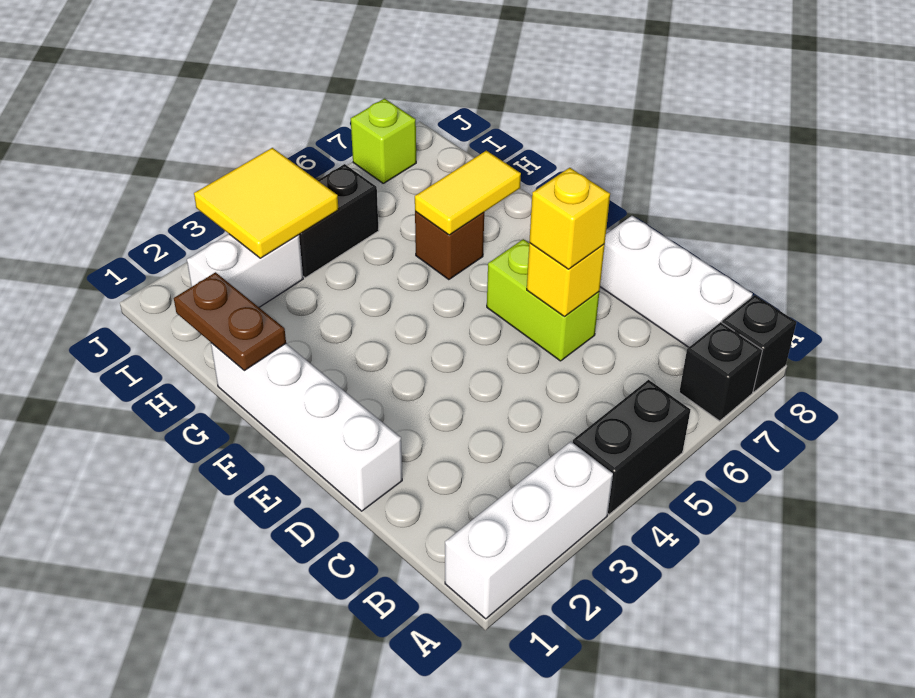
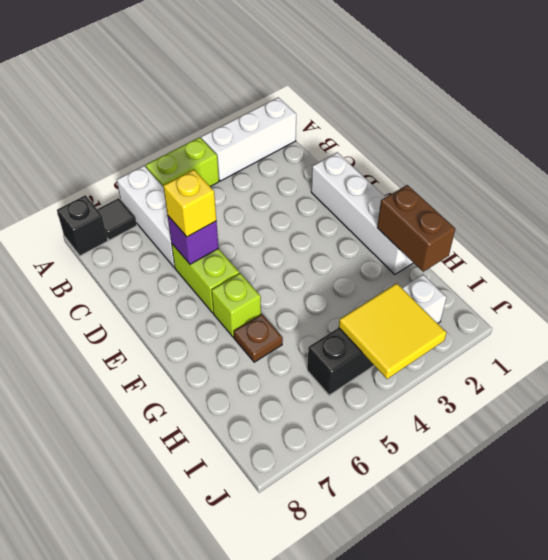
black 1x2 brick [573,380,690,514] -> lime 1x2 brick [146,137,219,187]
black 1x1 brick [679,322,762,421] -> black 1x1 tile [97,198,137,240]
white 1x3 brick [600,216,753,347] -> white 1x3 brick moved to [117,166,175,267]
yellow 1x1 brick [527,243,605,317] -> purple 1x1 brick [168,216,219,264]
brown 1x2 plate [174,272,286,371] -> brown 1x2 brick [377,185,455,272]
brown 1x1 brick [415,211,484,280] -> brown 1x1 plate [234,314,283,362]
yellow 1x2 tile [415,151,521,235] -> none
lime 1x1 brick [351,99,416,183] -> lime 1x1 brick moved to [211,273,261,337]

